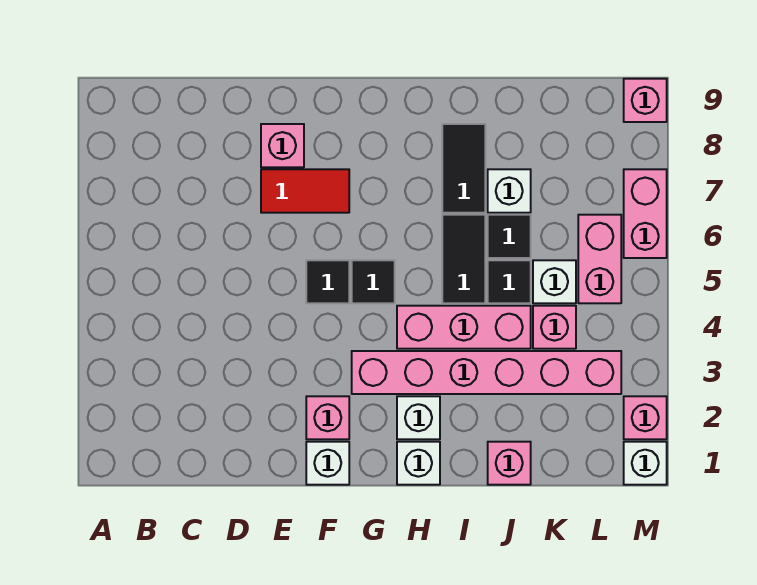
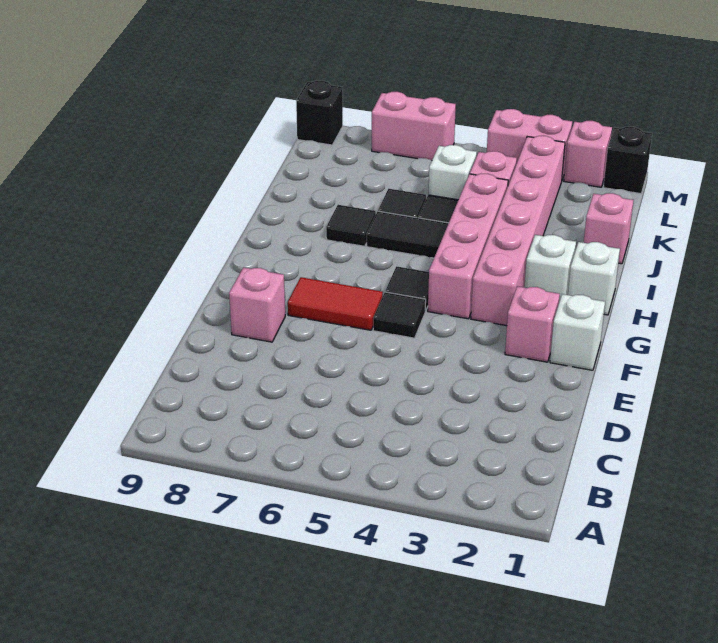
red 1x2 tile [261,169,349,213] -> red 1x2 tile turned to [288,277,383,330]
pink 1x3 brick [397,306,531,349] -> pink 1x4 brick [428,174,508,319]
black 1x2 tile [442,124,485,213] -> black 1x1 tile [326,205,376,246]
white 1x1 brick [488,169,531,213] -> none
pink 1x2 brick [578,215,621,303] -> pink 1x2 brick moved to [487,109,572,179]
white 1x1 brick [624,442,667,485] -> black 1x1 brick [603,127,652,194]
pink 1x1 brick [624,79,667,122] -> black 1x1 brick [296,80,343,145]

